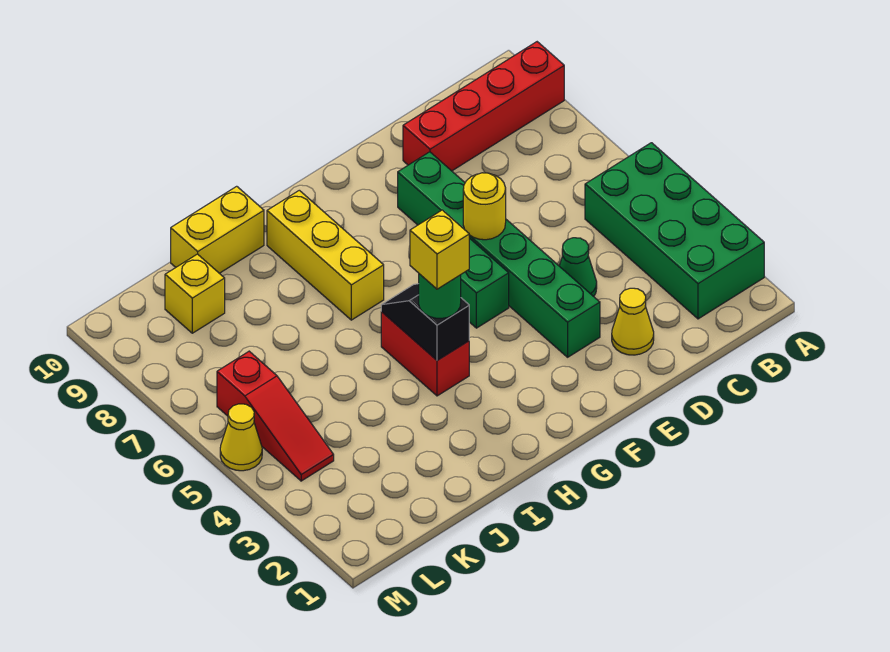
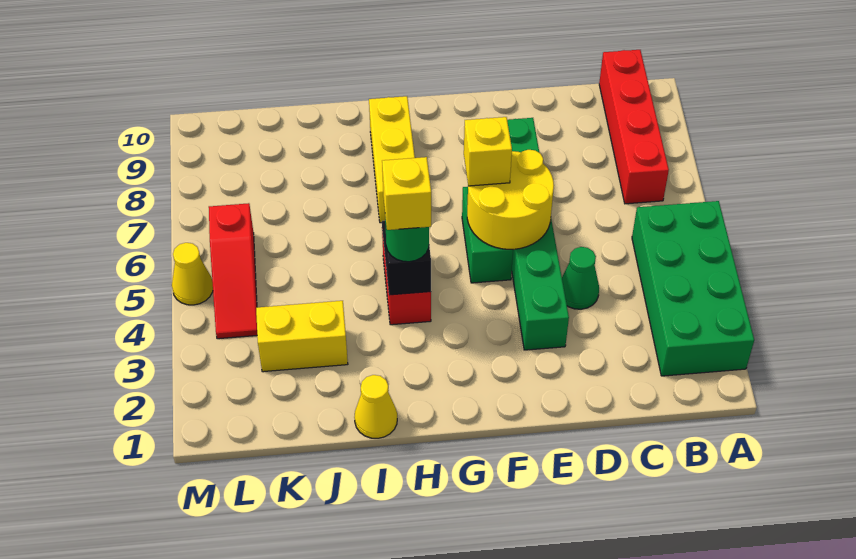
red 1x4 brick [403,42,564,171] -> red 1x4 brick turned to [599,50,669,204]
yellow 1x1 cone [612,288,654,355] -> yellow 1x1 cone moved to [354,375,397,438]
yellow 1x1 round brick [463,173,506,240] -> yellow 2x2 round brick [467,150,554,249]
yellow 1x2 brick [171,186,264,273] -> yellow 1x2 brick moved to [256,301,348,372]
yellow 1x1 brick [165,254,225,333] -> yellow 1x1 brick moved to [464,117,512,186]

